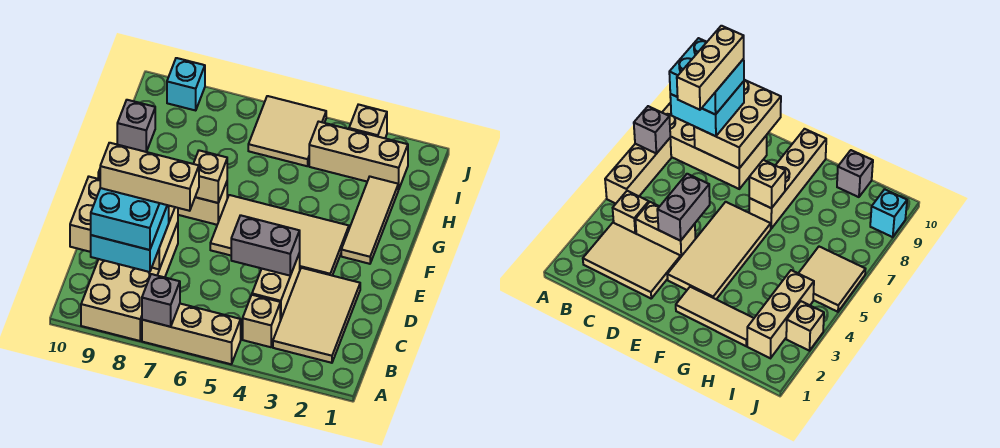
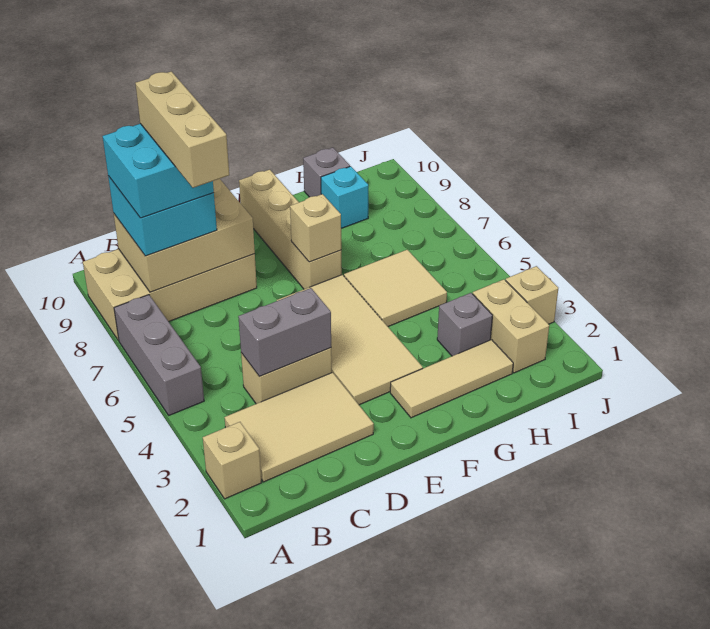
tan 1x3 brick [142,304,241,364] -> grey 1x3 brick [114,295,204,415]
grey 1x1 brick [142,274,180,327] -> grey 1x1 brick moved to [437,293,492,356]
tan 1x1 brick [243,295,280,347] -> tan 1x1 brick moved to [203,422,262,499]
tan 2x3 brick [70,177,178,269] -> tan 2x3 brick turned to [114,179,255,292]
grey 1x2 brick [231,215,300,276] -> grey 1x2 brick turned to [238,288,331,377]
tan 1x3 brick [309,122,408,189] -> tan 1x2 brick [473,279,549,373]
tan 2x2 tile [248,96,326,166] -> tan 2x2 tile moved to [344,250,447,326]
cyan 1x1 brick [167,58,205,110] -> cyan 1x1 brick moved to [321,166,368,228]

